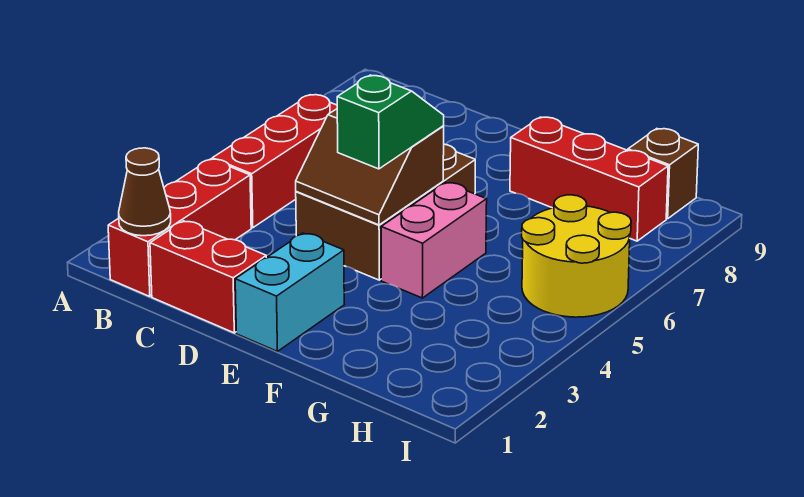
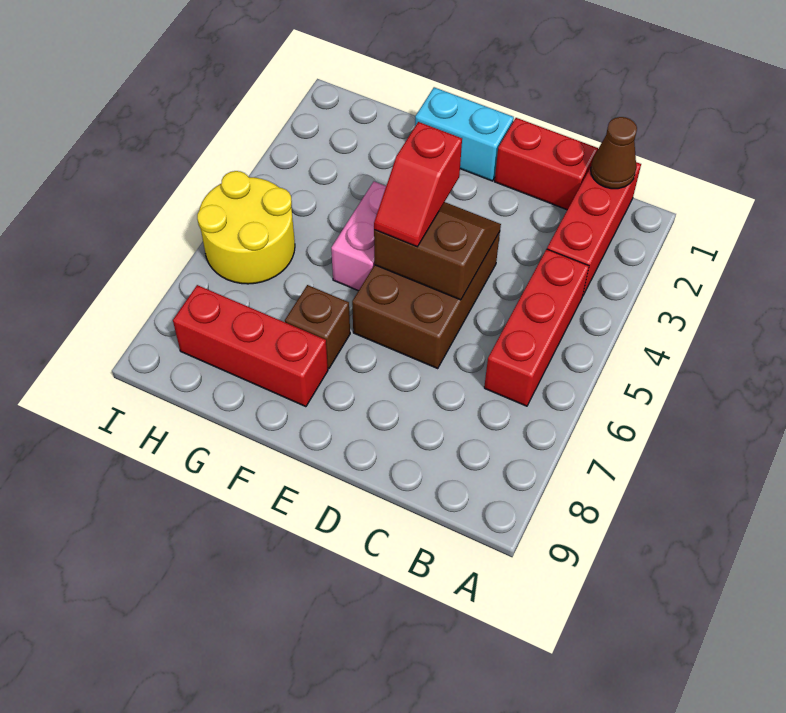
cyan 1x2 brick [235,233,344,351] -> cyan 1x2 brick turned to [415,87,514,181]
green 1x2 slope [337,75,444,169] -> red 1x2 slope [374,122,462,247]
brown 1x1 brick [628,129,698,219] -> brown 1x1 brick moved to [285,285,350,369]

